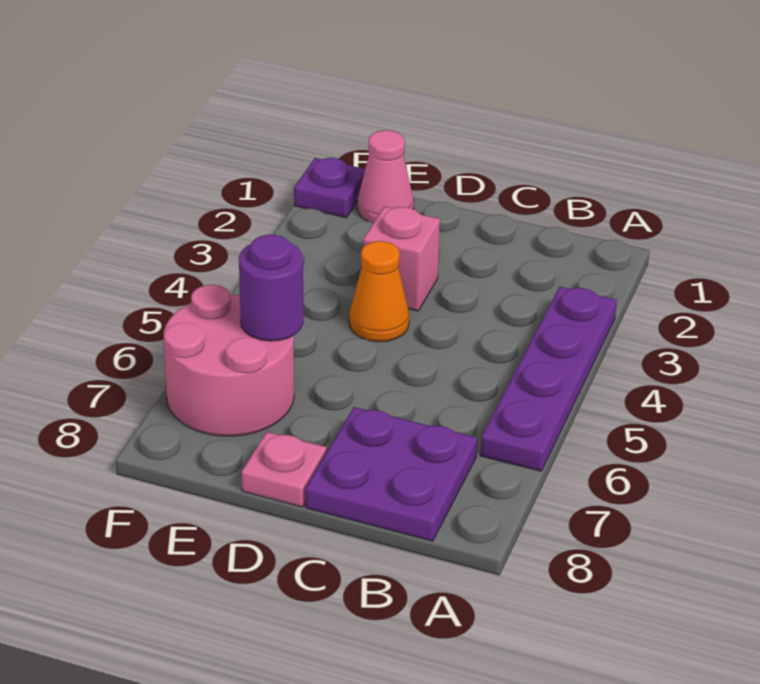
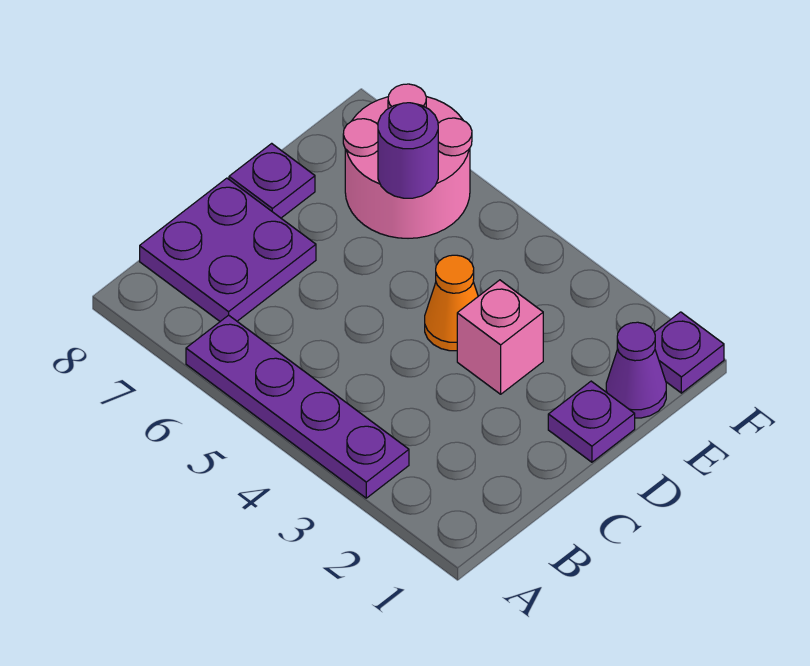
none -> purple 1x1 plate [548,381,635,462]
pink 1x1 plate [241,432,327,507] -> purple 1x1 plate [229,143,315,218]
pink 1x1 cone [357,130,414,223] -> purple 1x1 cone [606,322,666,418]

